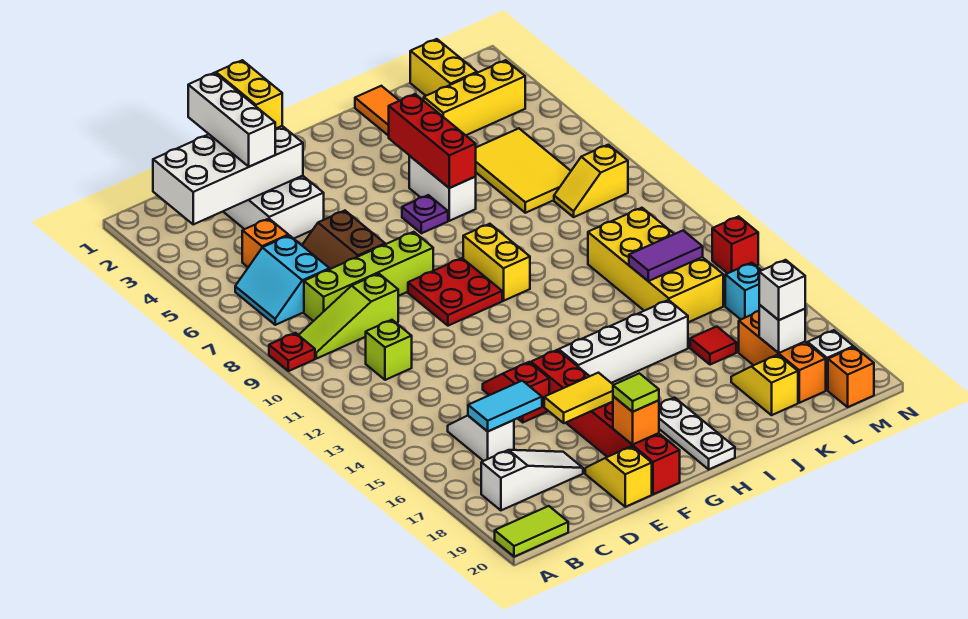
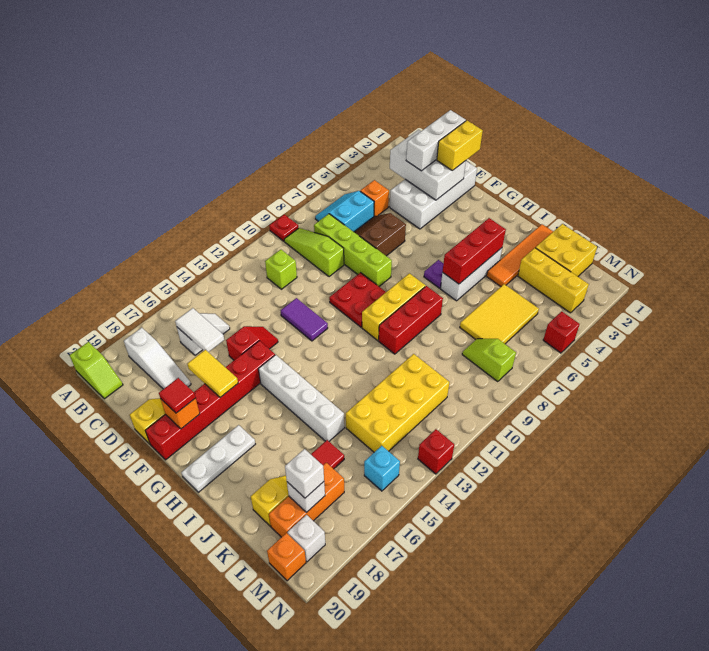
lime 1x2 tile [495,506,568,557] -> lime 1x2 slope [70,342,123,399]
white 2x4 brick [153,126,303,224] -> white 2x3 brick [390,130,466,200]
cyan 1x2 tile [468,381,542,431] -> white 1x2 tile [175,308,224,352]
lime 1x1 tile [613,373,659,412] -> red 1x1 tile [159,378,195,413]
yellow 1x2 brick [463,224,530,301] -> yellow 1x3 brick [362,273,426,341]
white 1x2 brick [409,156,476,221] -> white 1x3 brick [441,248,502,301]
none -> red 1x3 brick [379,286,443,354]
purple 1x2 tile [629,231,703,281] -> purple 1x2 tile moved to [281,298,328,341]
yellow 1x2 brick [410,39,477,96] -> yellow 2x2 brick [536,224,597,276]
yellow 1x2 slope [554,145,628,217] -> lime 1x2 slope [462,339,516,382]
none -> red 1x1 brick [543,311,580,353]

